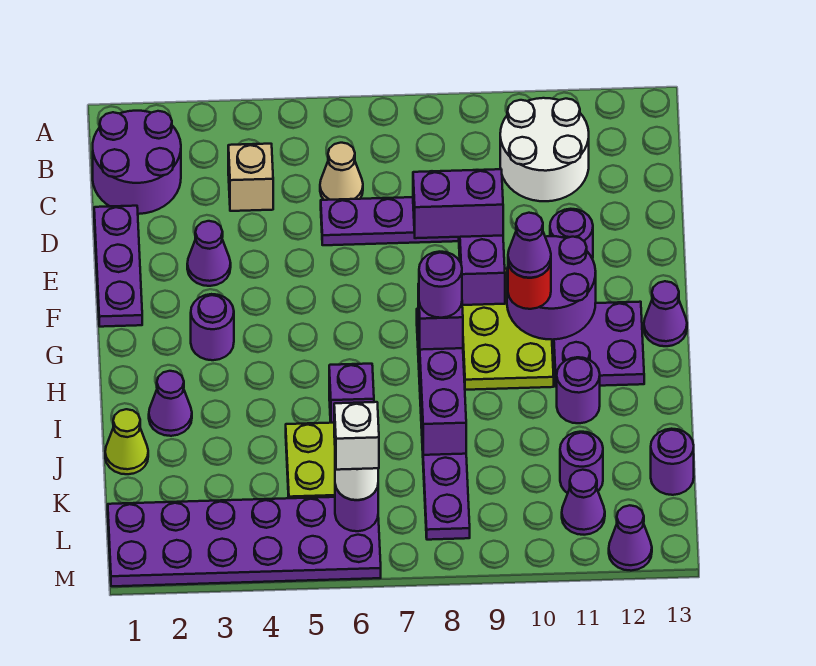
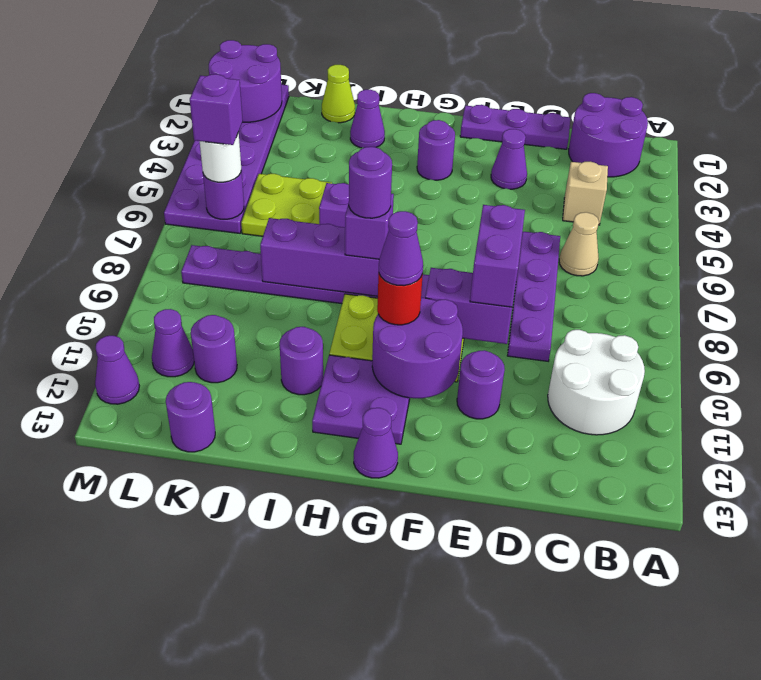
none -> purple 2x2 round brick [209,40,282,122]
white 1x1 brick [334,402,379,470] -> purple 1x1 brick [190,74,243,145]

